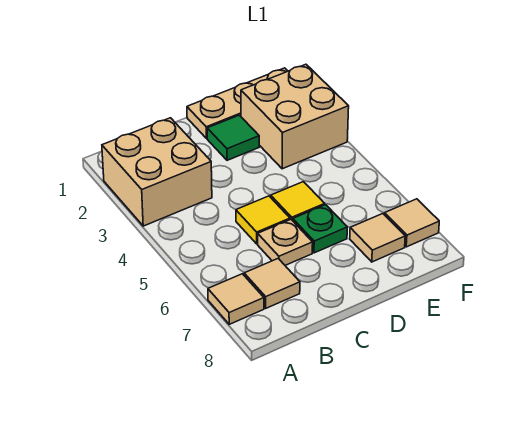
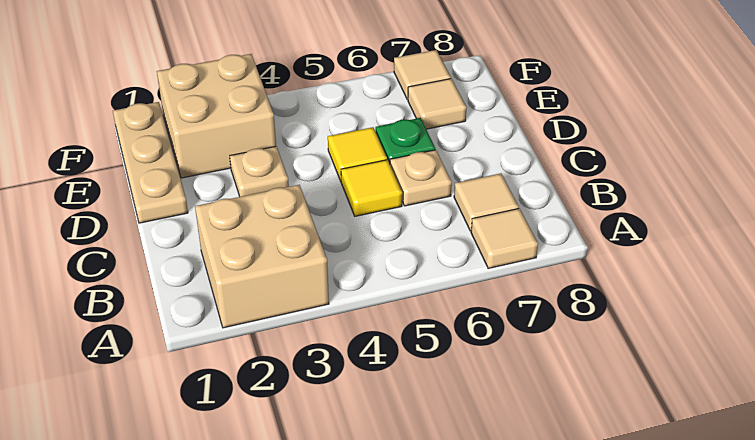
green 1x1 tile [207,115,259,160] -> none
none -> tan 1x1 plate [230,146,289,197]

